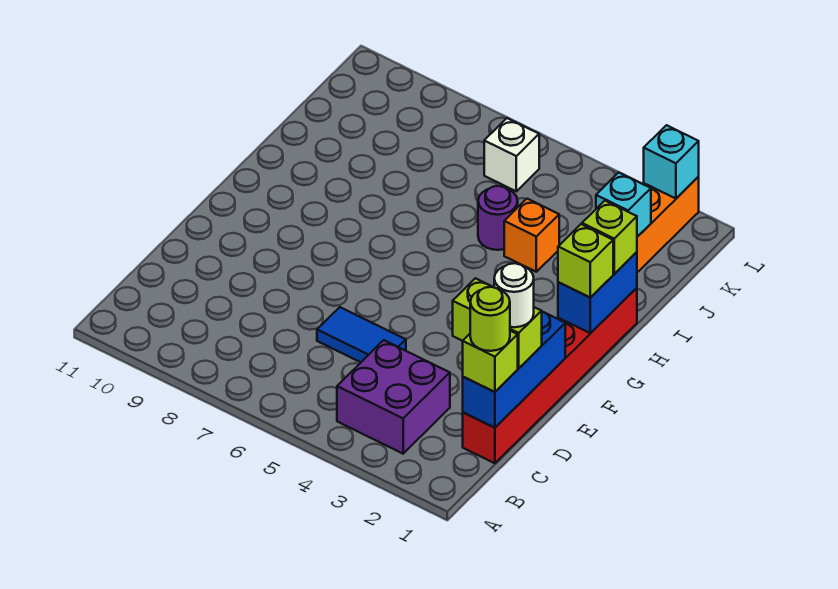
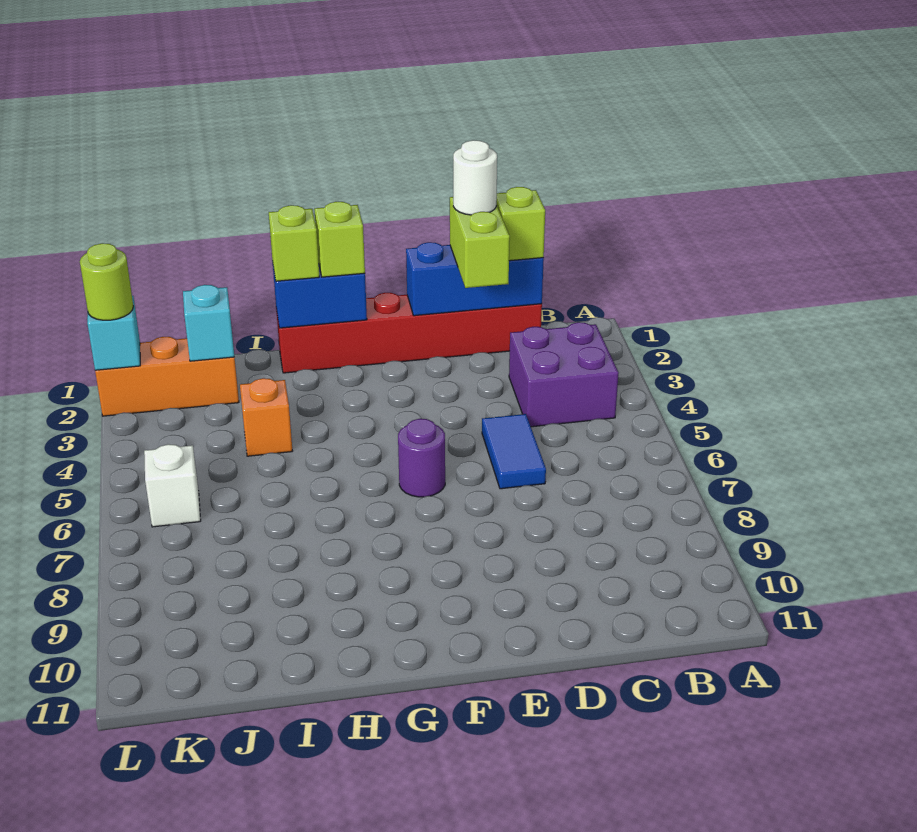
lime 1x1 round brick [470,287,510,351] -> lime 1x1 round brick moved to [80,243,133,320]
purple 1x1 round brick [478,186,518,250] -> purple 1x1 round brick moved to [398,419,445,497]

